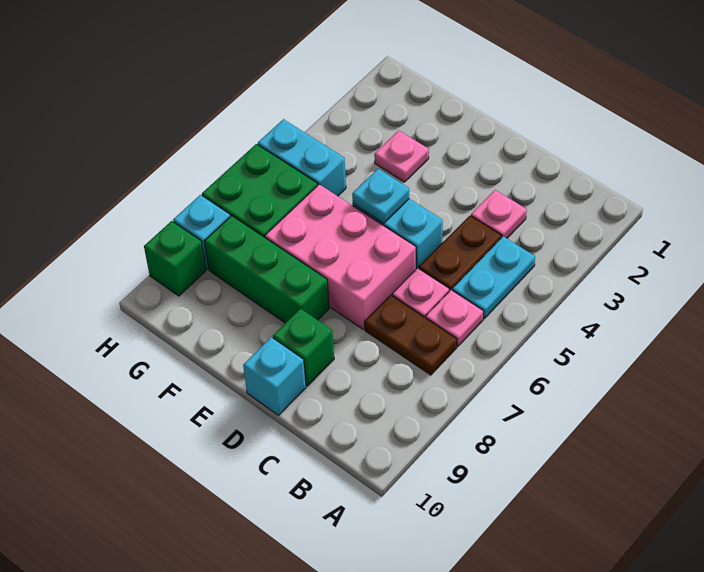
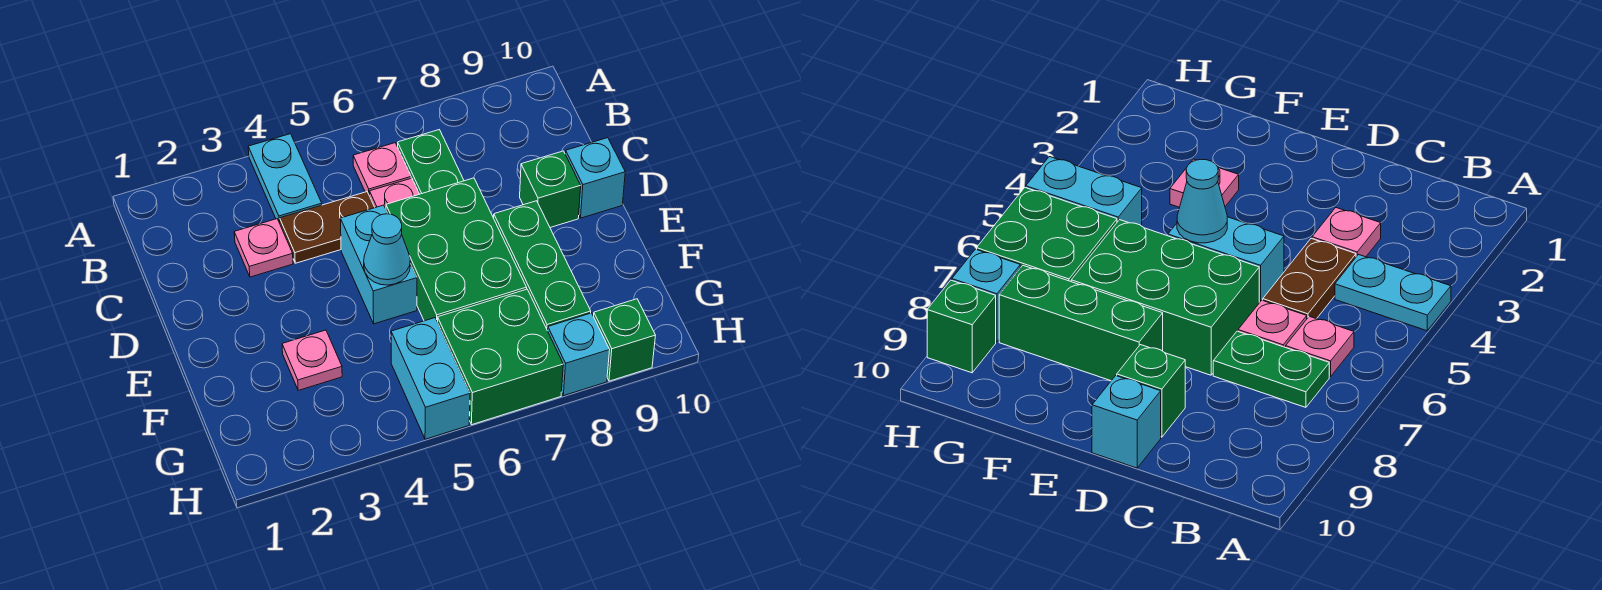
cyan 1x2 plate [452,236,535,319] -> cyan 1x2 plate turned to [248,134,322,223]
brown 1x2 plate [365,295,457,375] -> green 1x2 plate [398,130,464,194]
pink 2x3 brick [265,184,416,329] -> green 2x3 brick [386,178,527,322]
cyan 1x1 plate [352,169,409,223] -> cyan 1x1 cone [364,214,410,285]

